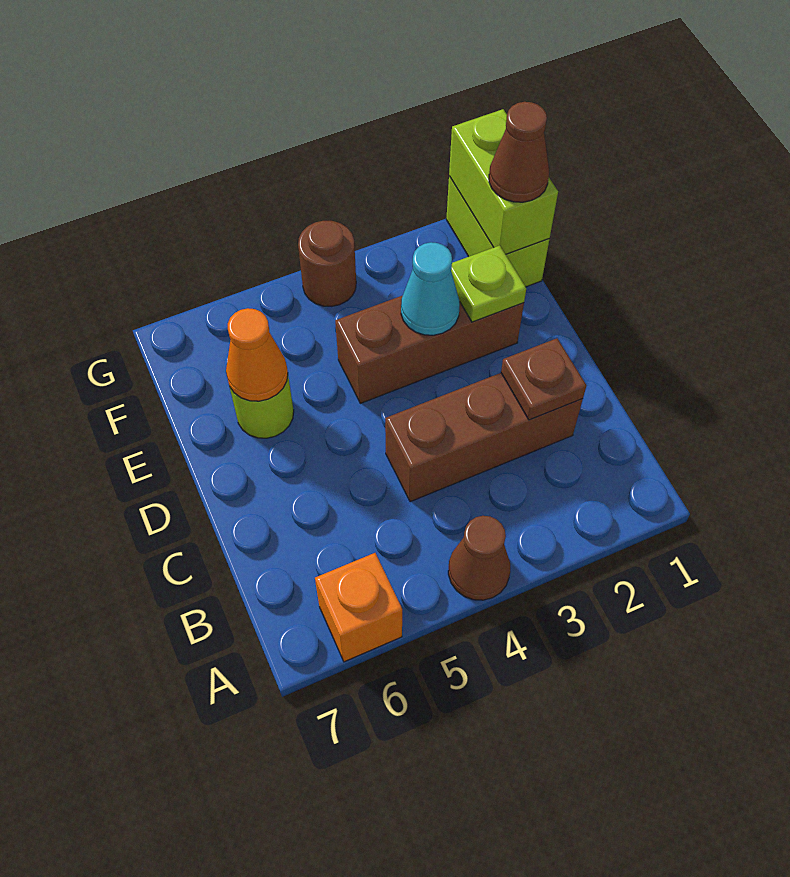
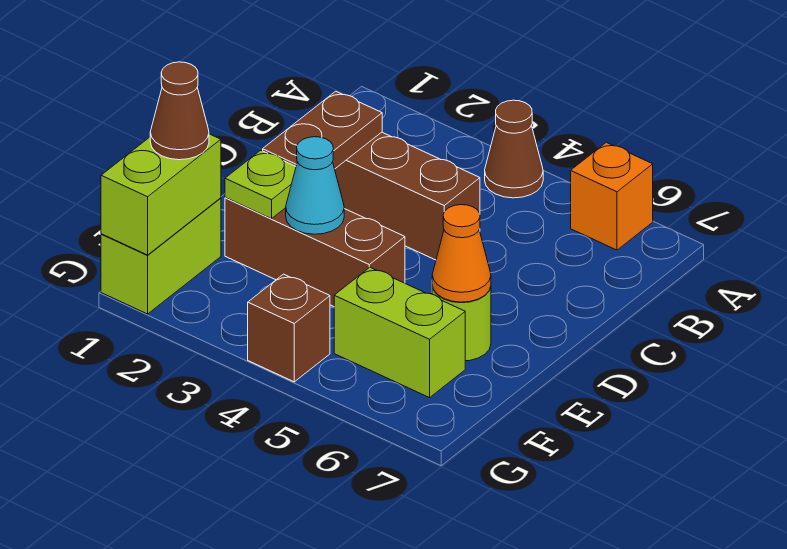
brown 1x1 plate [501,338,586,420] -> brown 1x2 plate [263,91,382,169]
none -> lime 1x2 brick [334,267,465,398]
brown 1x1 round brick [298,221,356,306] -> brown 1x1 brick [248,274,330,382]

